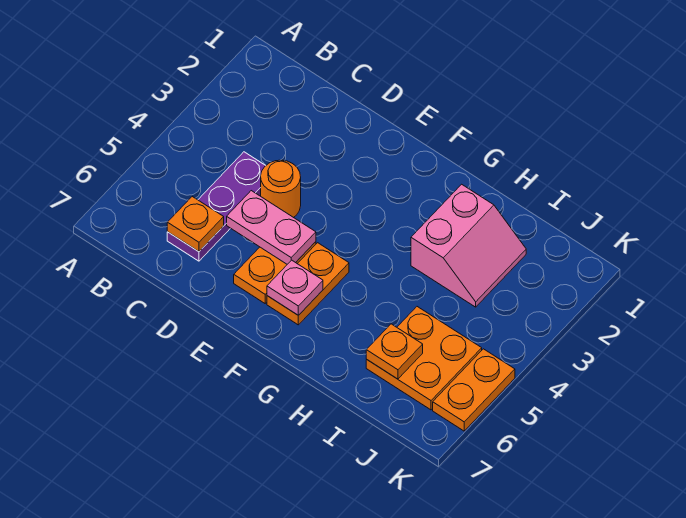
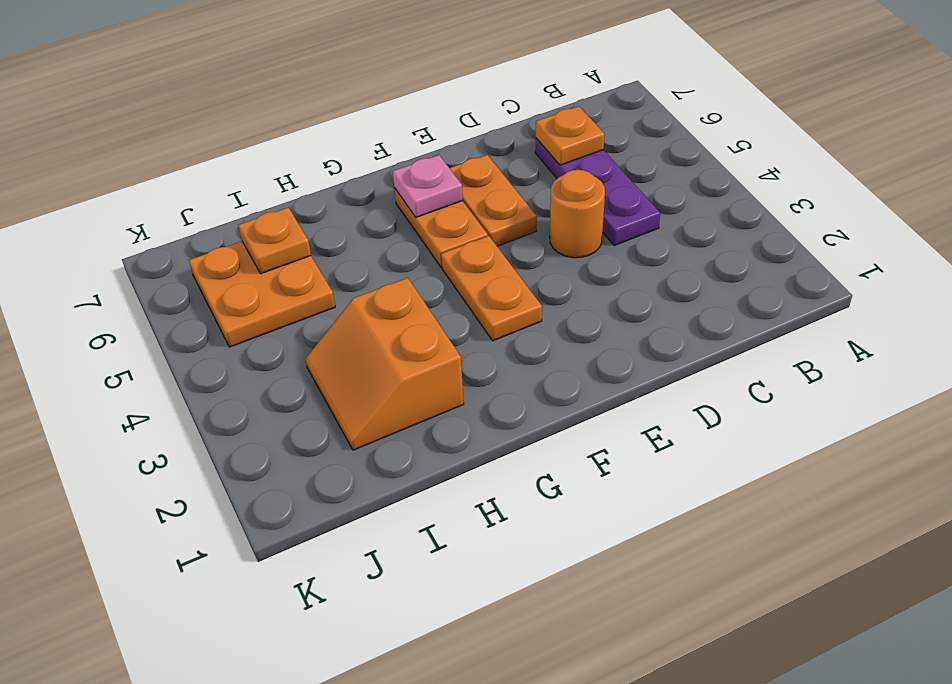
pink 1x2 plate [227,191,316,264] -> none
pink 2x2 slope [411,184,526,307] -> orange 2x2 slope [306,278,464,450]
orange 1x2 plate [433,349,515,431] -> orange 1x2 plate moved to [441,236,542,341]

